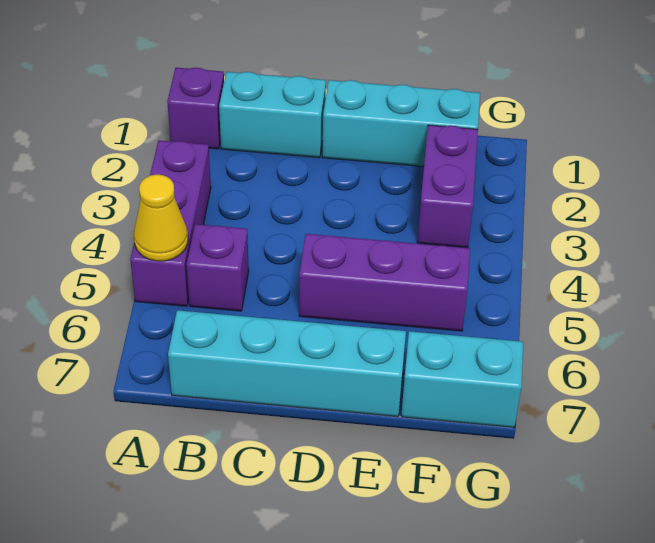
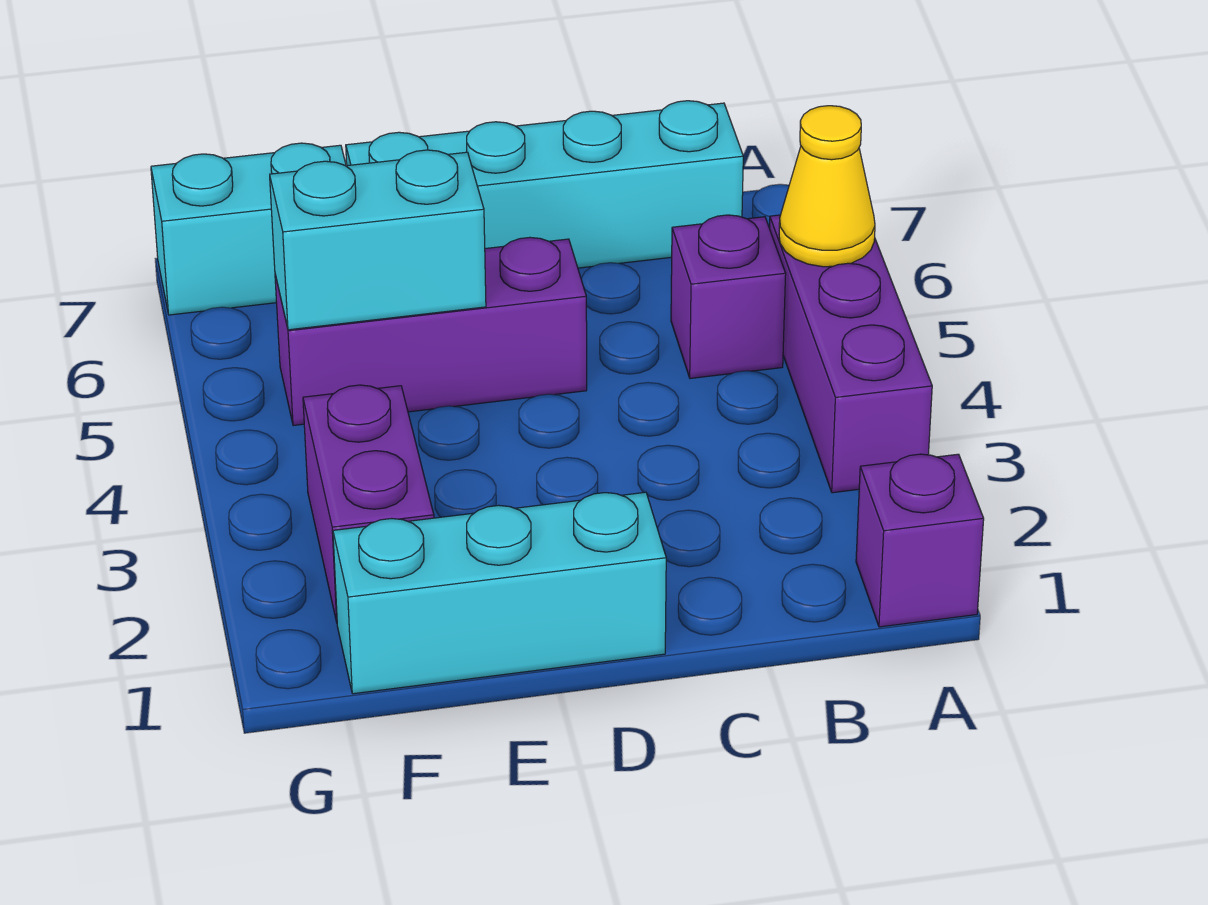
cyan 1x2 brick [219,72,326,158] -> cyan 1x2 brick moved to [270,150,486,330]

